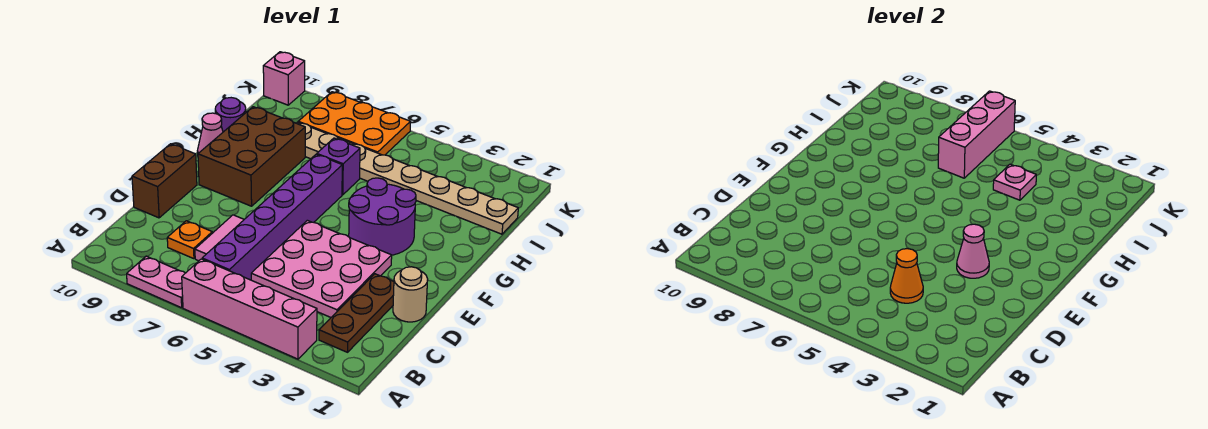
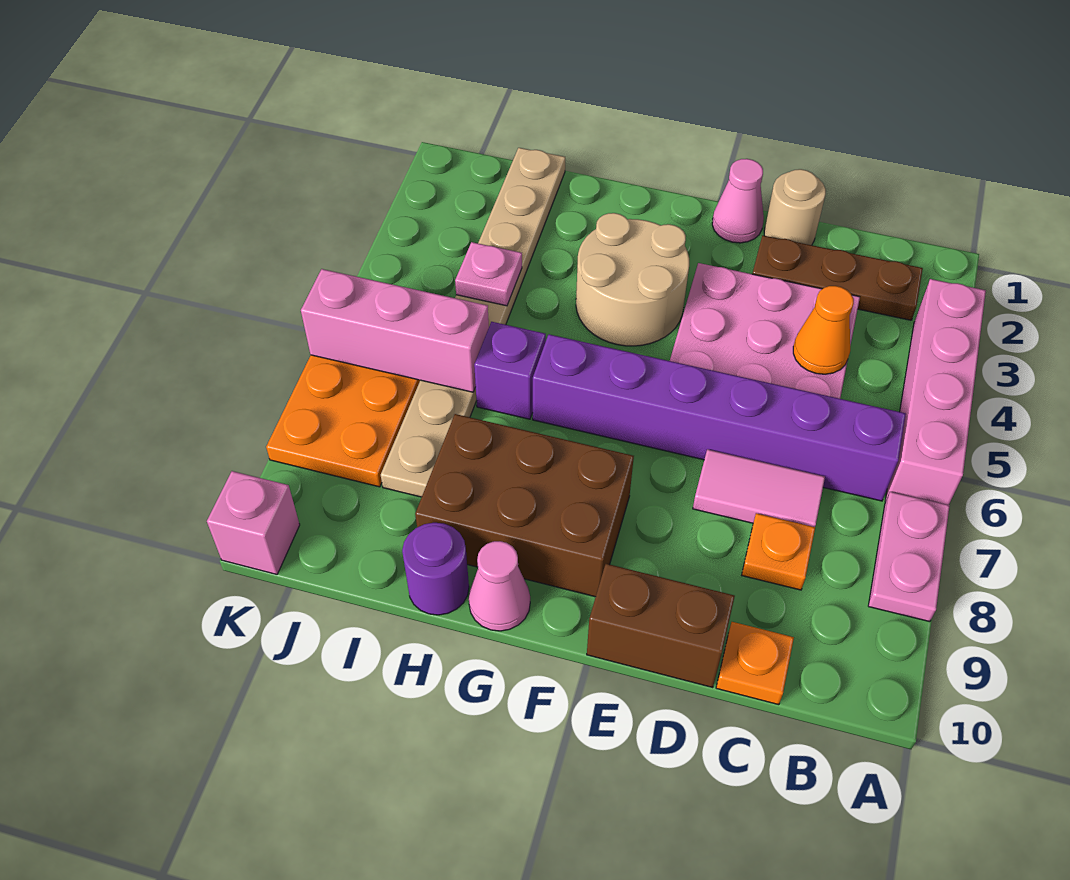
none -> orange 1x1 plate [716,622,794,705]
pink 1x1 cone [957,224,989,278] -> pink 1x1 cone moved to [712,159,764,243]
purple 2x2 round brick [349,178,416,255] -> tan 2x2 round brick [576,213,689,346]

